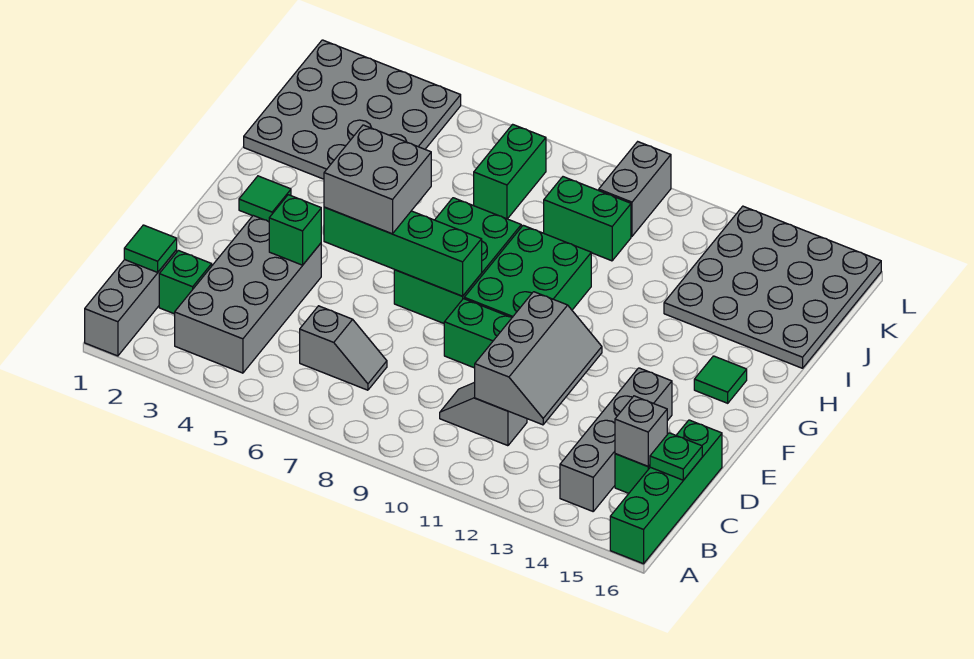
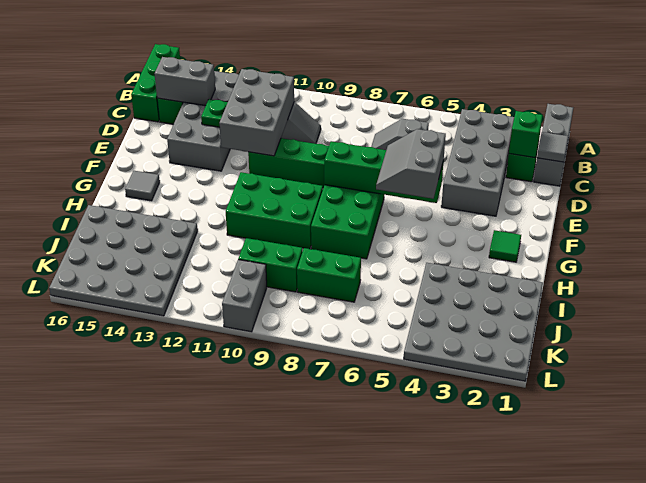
green 1x4 brick [610,420,722,564] -> green 1x3 brick [131,44,180,122]
grey 1x4 brick [560,368,672,511] -> grey 2x4 brick [167,71,239,171]
green 1x1 tile [124,225,177,272] -> grey 1x1 tile [537,132,568,162]
grey 2x3 slope [475,292,602,425] -> grey 2x3 brick [219,69,294,156]
grey 1x1 brick [615,396,667,466] -> grey 1x2 brick [154,57,215,106]
green 1x1 plate [650,433,702,480] -> green 1x1 plate moved to [201,99,228,127]
green 1x1 brick [269,195,321,265] -> green 1x1 brick moved to [509,111,543,158]
grey 2x2 brick [324,125,431,234] -> grey 2x2 slope [376,129,446,199]
green 2x3 brick [464,225,591,317] -> green 2x3 brick turned to [226,172,323,249]
green 1x1 tile [694,356,747,403] -> grey 1x1 tile [125,171,160,201]
green 1x2 brick [474,124,546,219] -> green 1x2 brick turned to [297,248,361,302]

